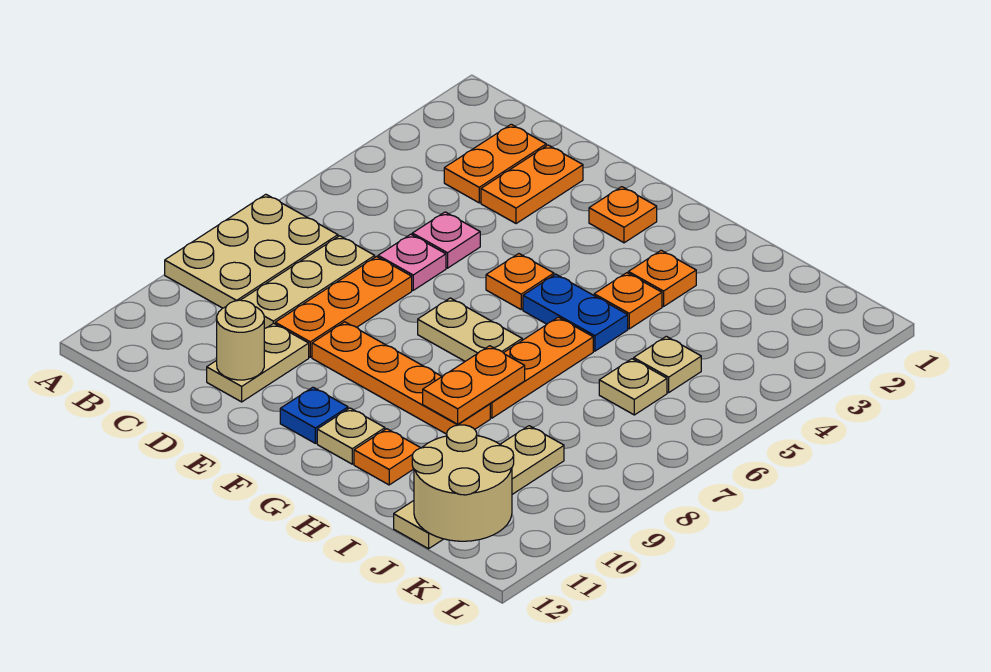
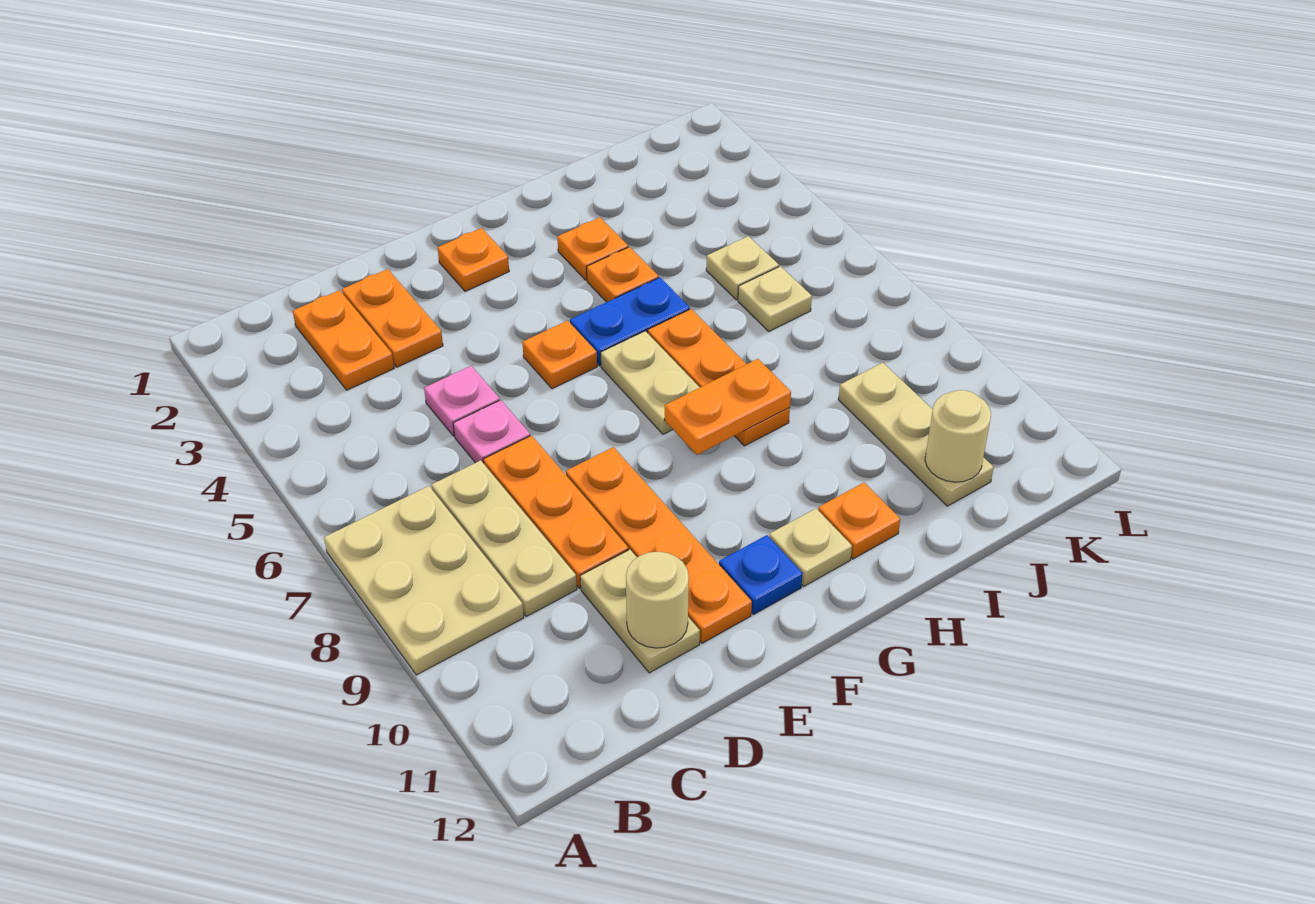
orange 1x4 plate [312,322,490,434] -> orange 1x4 plate turned to [566,447,752,643]
tan 1x2 plate [418,298,522,361] -> tan 1x2 plate turned to [601,331,700,435]
orange 1x2 plate [423,346,525,424] -> orange 1x2 plate turned to [665,359,791,455]
tan 1x4 plate [394,426,564,549] -> tan 1x3 plate [838,363,994,506]
tan 2x2 round brick [412,425,514,541] -> tan 1x1 round brick [925,390,991,482]

